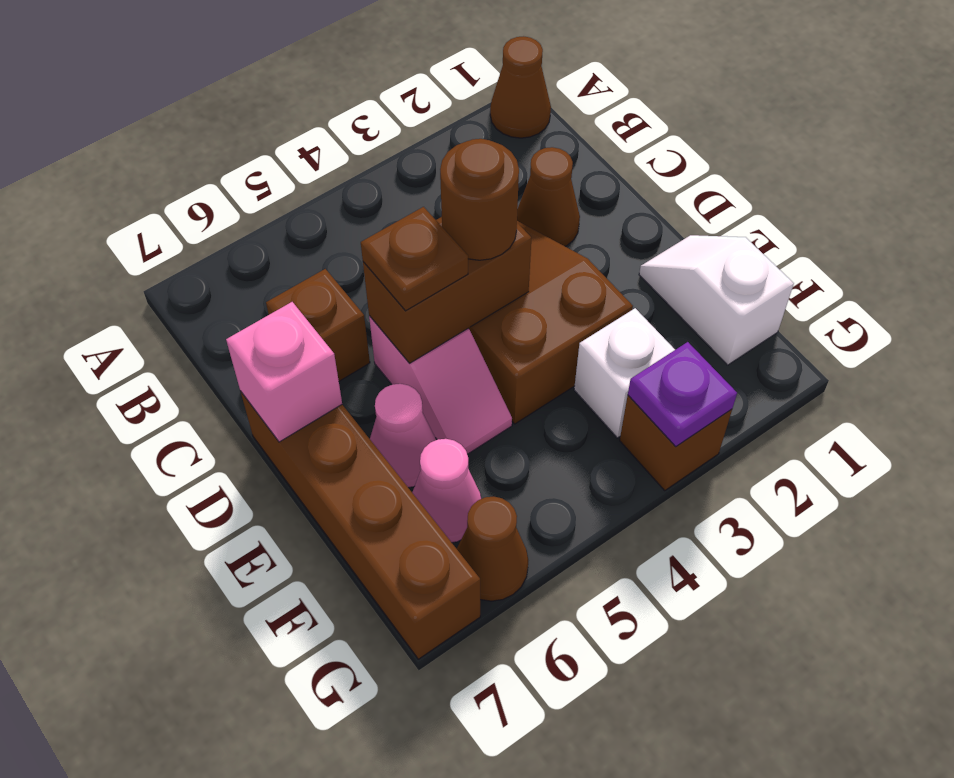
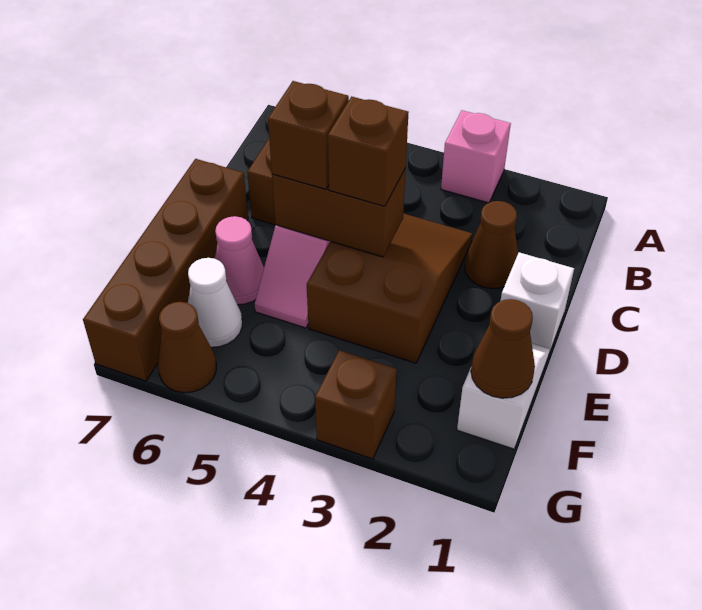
brown 1x1 cone [490,36,551,138] -> brown 1x1 cone moved to [471,299,535,398]
brown 1x1 round brick [440,139,519,260] -> brown 1x1 brick [328,96,409,206]
brown 1x1 plate [361,207,468,311] -> brown 1x1 brick [268,81,349,189]
pink 1x1 brick [226,302,342,442] -> pink 1x1 brick moved to [441,110,511,203]
white 1x1 brick [574,308,675,438] -> white 1x1 brick moved to [501,252,574,353]
pink 1x1 cone [412,439,481,543] -> white 1x1 cone [188,258,242,347]
purple 1x1 plate [628,342,737,447] -> none

